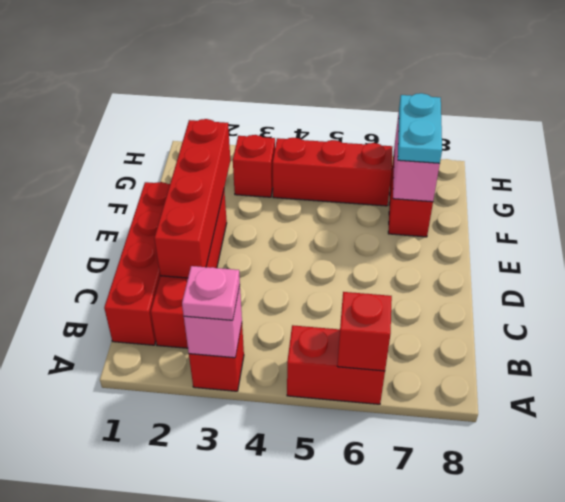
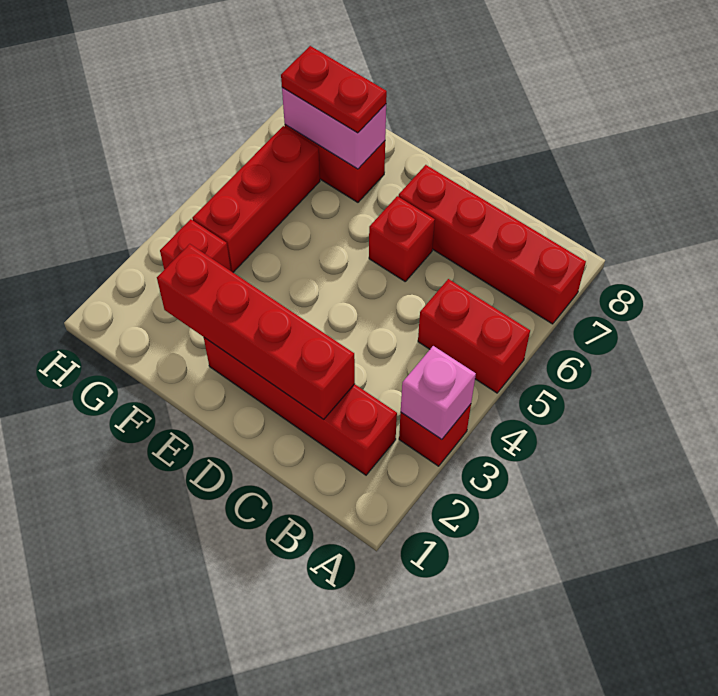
pink 1x1 plate [182,266,240,320] -> none
red 1x2 brick [287,325,385,404] -> red 1x2 brick turned to [418,279,530,393]
red 1x1 brick [337,292,392,371] -> red 1x1 brick moved to [369,196,435,281]
red 1x4 brick [104,182,170,345] -> red 1x4 brick moved to [398,165,586,324]
cyan 1x2 plate [398,93,442,164] -> red 1x2 plate [281,46,387,133]

